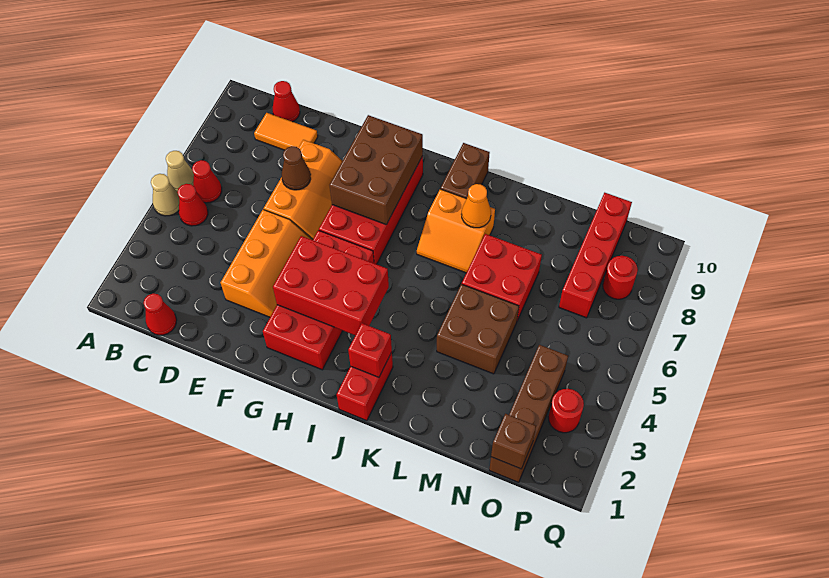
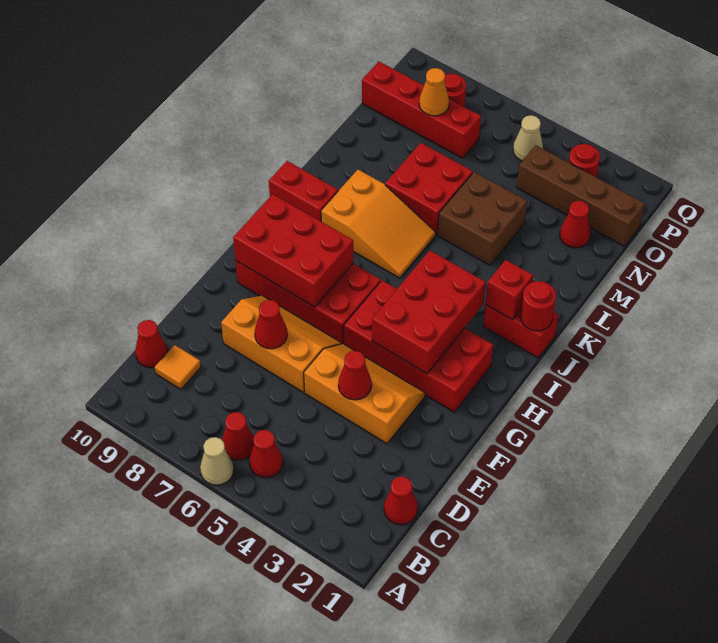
tan 1x1 cone [151,174,179,216] -> tan 1x1 cone moved to [513,115,543,161]
orange 1x2 tile [254,113,318,150] -> orange 1x1 tile [155,345,201,389]
none -> red 1x1 cone [338,351,372,400]
brown 1x1 cone [282,146,311,190] -> red 1x1 cone [255,300,287,349]
brown 2x3 brick [329,115,423,225] -> red 2x3 brick [233,194,353,307]
none -> red 1x1 round brick [520,281,556,331]
orange 2x2 slope [417,189,495,273] -> orange 2x3 slope [321,170,436,278]
brown 1x2 brick [441,143,490,199] -> red 1x2 brick [269,161,338,221]
orange 1x1 cone [462,184,491,228] -> orange 1x1 cone moved to [419,68,449,116]
none -> red 1x1 cone [560,201,591,248]
brown 1x1 brick [491,414,536,469] -> none

